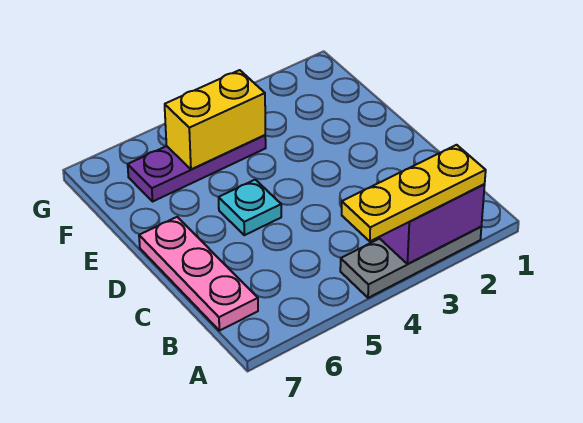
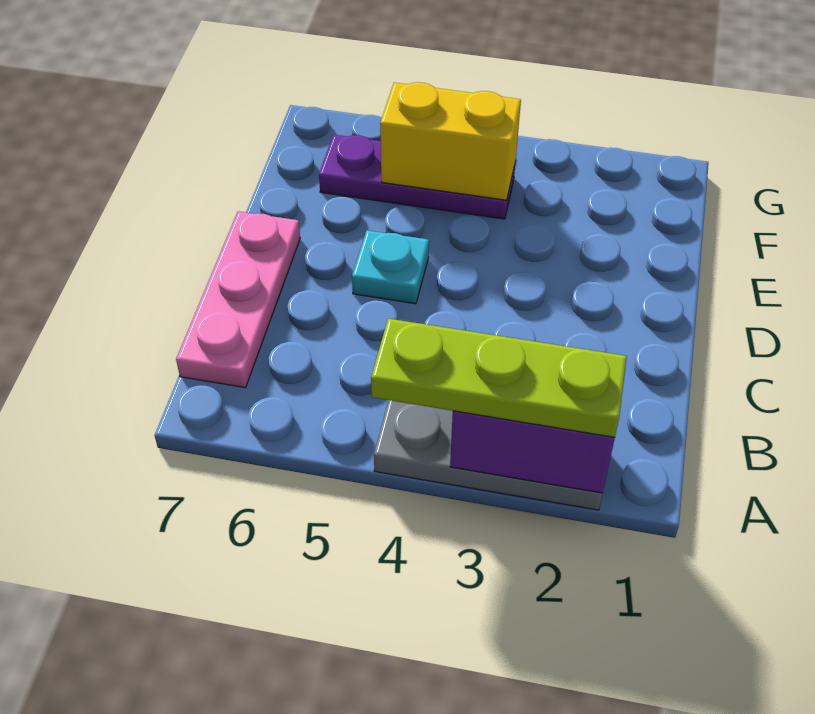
yellow 1x3 plate [342,145,486,241] -> lime 1x3 plate [371,319,627,437]

